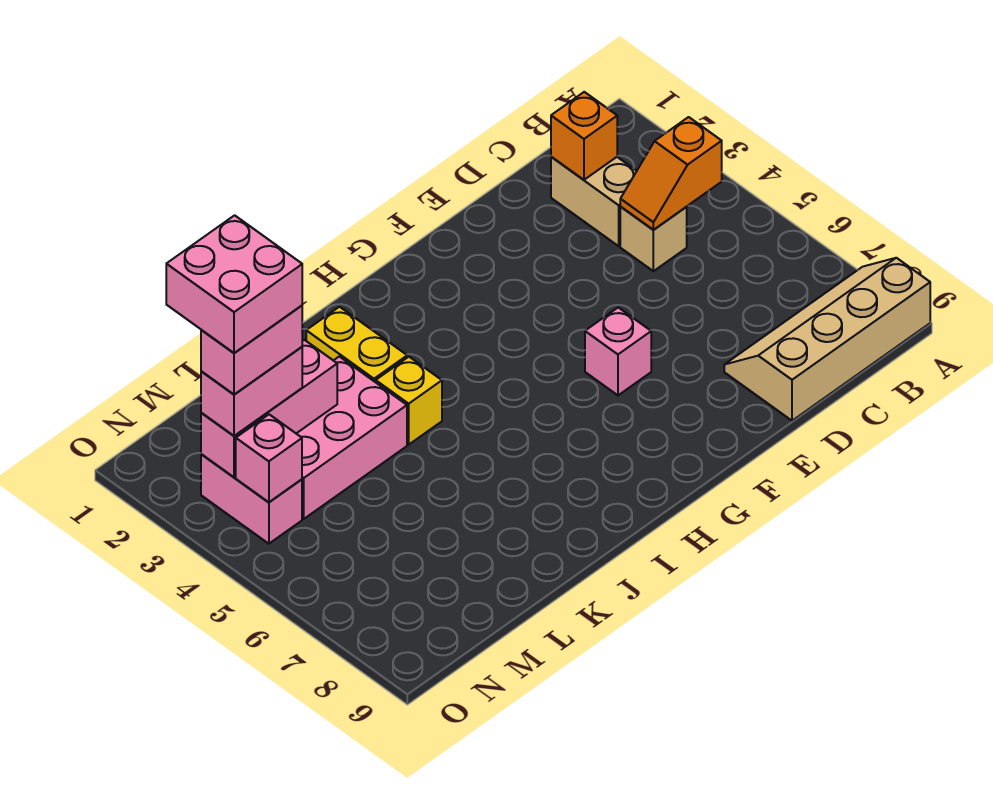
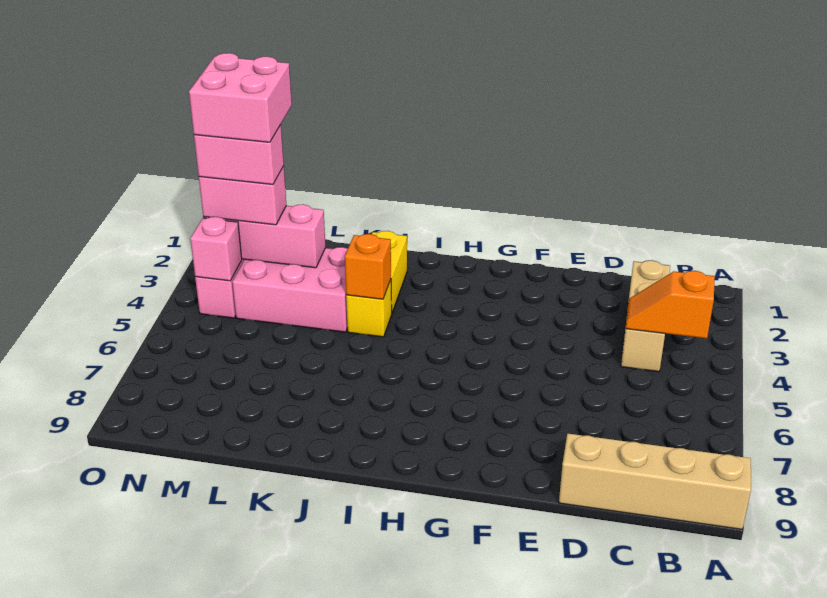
orange 1x1 brick [551,92,617,180] -> orange 1x1 brick moved to [345,234,391,299]
pink 1x1 brick [585,307,651,395] -> none

